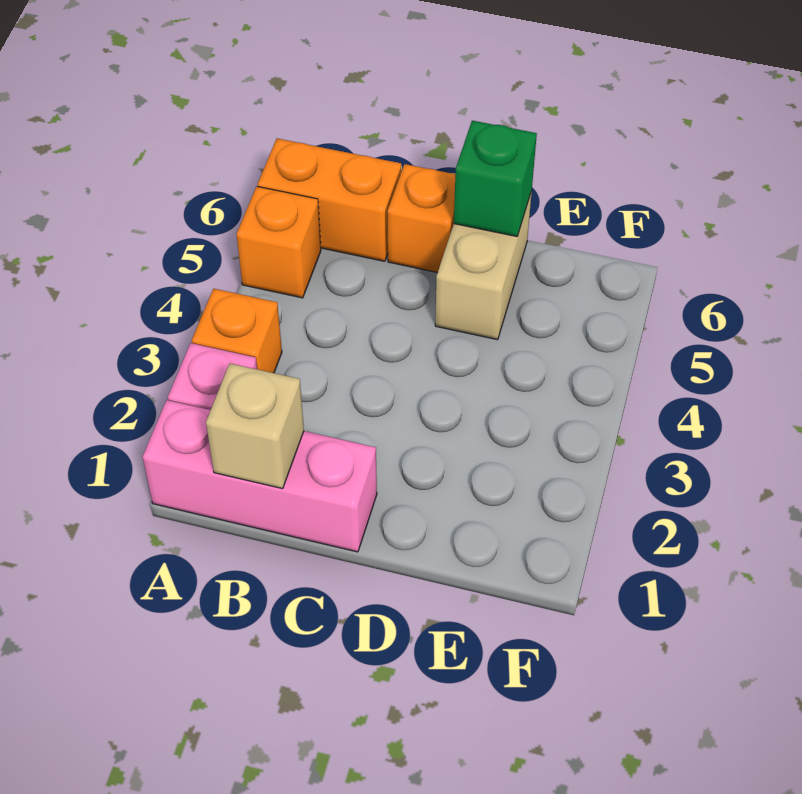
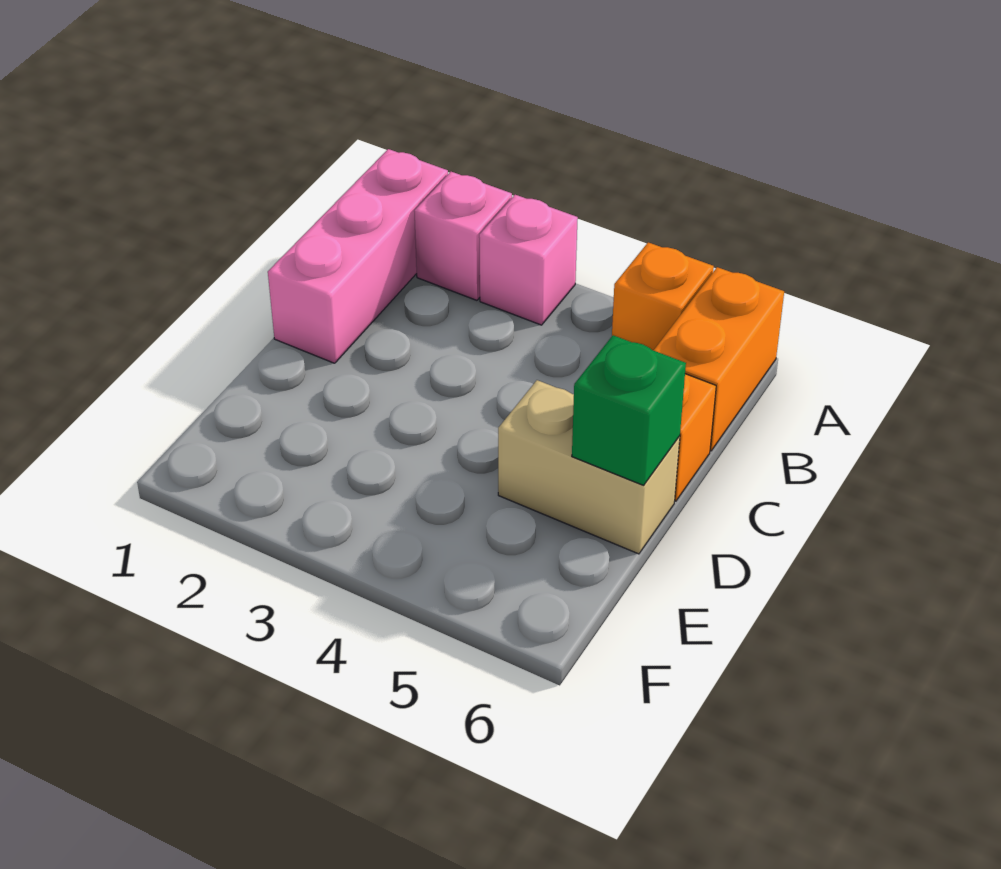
orange 1x1 brick [192,289,282,373] -> pink 1x1 brick [479,195,578,325]
tan 1x1 brick [206,364,304,489] -> none

